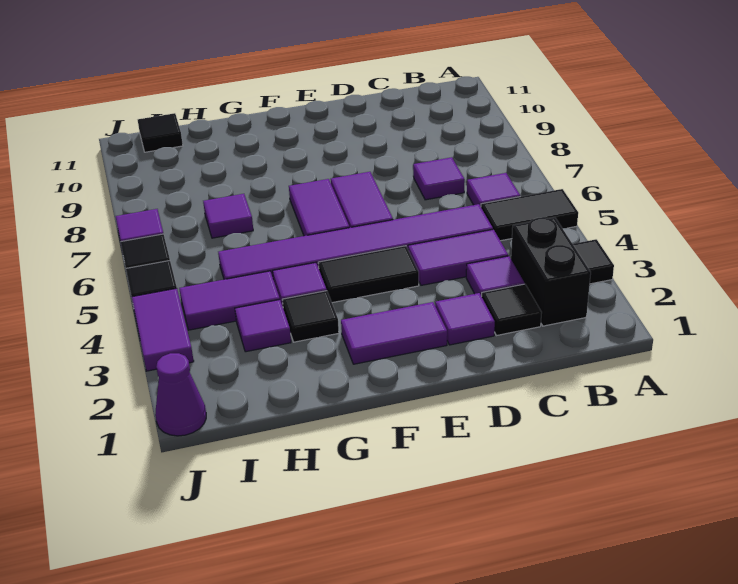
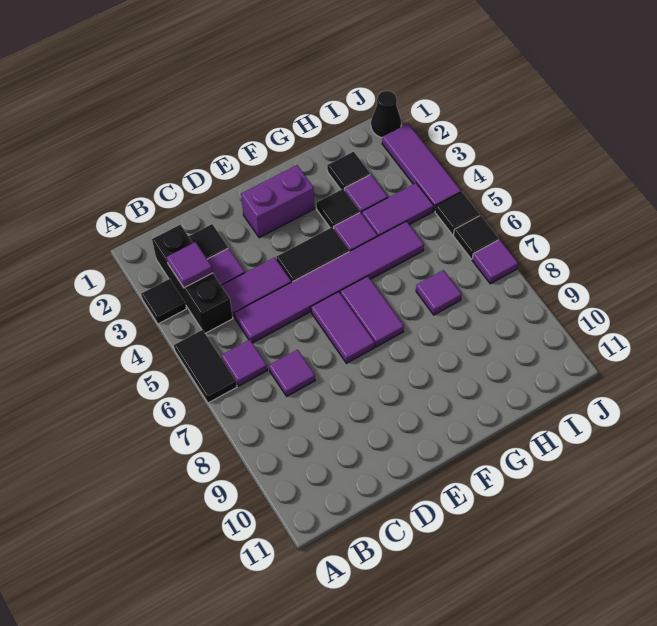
black 1x2 tile [481,189,578,241] -> black 1x2 tile turned to [174,330,237,403]
black 1x2 brick [511,218,591,326] -> black 1x3 brick [152,225,233,333]
purple 1x1 tile [435,293,495,345] -> purple 1x1 tile moved to [167,242,213,288]
purple 1x2 tile [341,302,447,364] -> purple 1x2 brick [241,165,314,238]
black 1x1 tile [138,113,183,152] -> black 1x1 tile moved to [327,152,370,190]
purple 1x1 cone [155,353,206,436] -> black 1x1 cone [371,91,401,137]
purple 1x2 tile [132,288,194,371] -> purple 1x3 tile [382,124,461,211]

